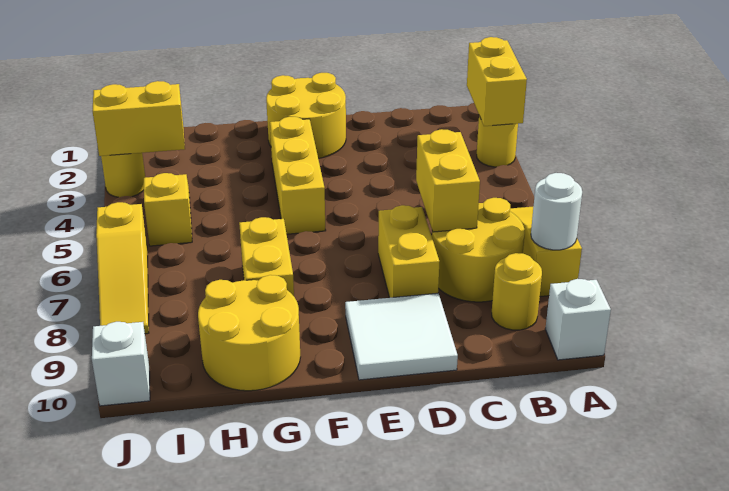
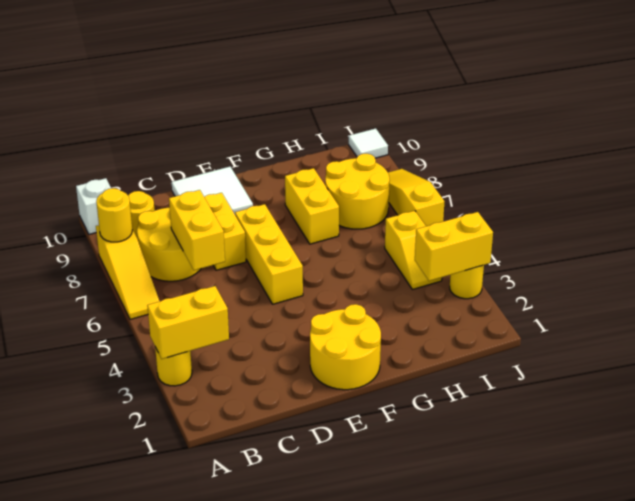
yellow 1x2 brick [467,37,527,126] -> yellow 1x2 brick turned to [147,286,229,359]
white 1x1 round brick [531,173,582,250] -> yellow 1x1 round brick [96,188,132,242]
yellow 1x3 brick [270,117,326,234] -> yellow 1x3 brick moved to [235,204,303,304]
yellow 2x2 round brick [198,275,300,391] -> yellow 2x2 round brick moved to [325,154,389,229]
white 1x1 brick [92,322,150,406] -> white 1x1 tile [349,128,388,158]

